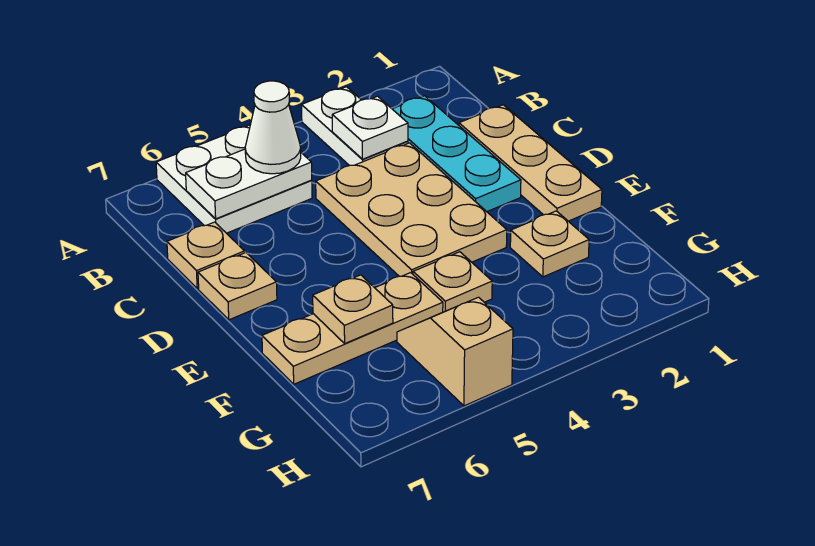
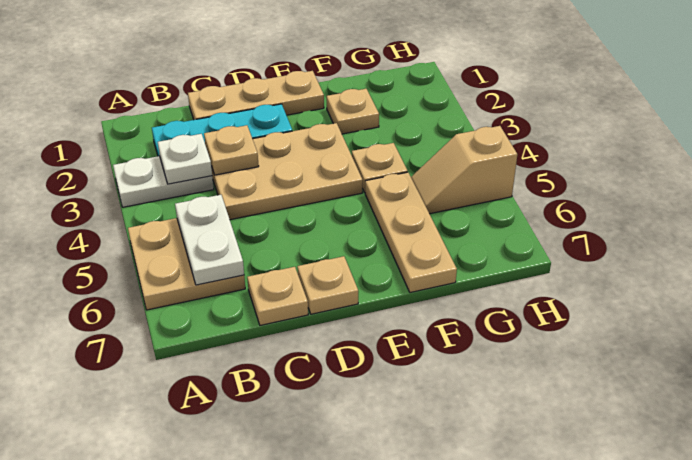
white 2x2 plate [156,125,312,233] -> tan 2x2 plate [128,218,245,310]
white 1x1 cone [245,81,301,174] -> none
tan 1x1 plate [313,275,393,343] -> tan 1x1 plate moved to [204,125,259,175]

